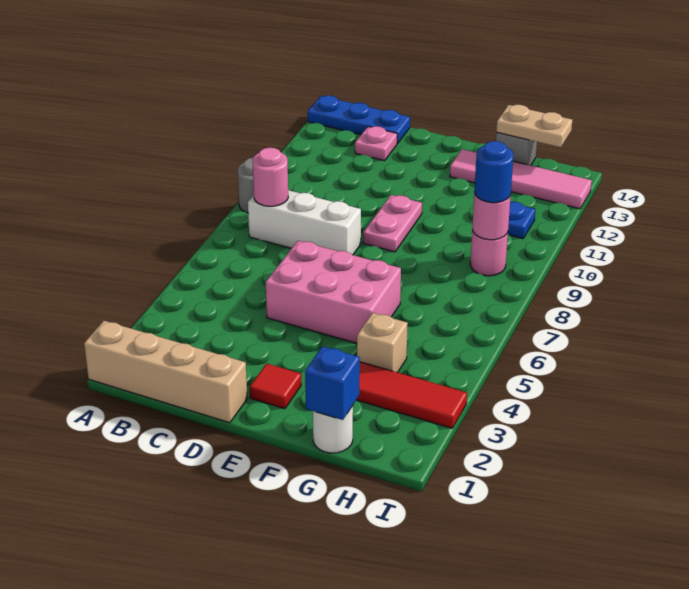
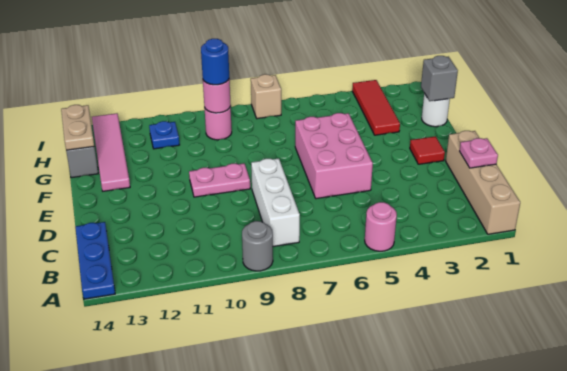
pink 1x1 round brick [252,148,288,206] -> pink 1x1 round brick moved to [365,202,397,251]
pink 1x1 plate [355,126,397,161] -> pink 1x1 plate moved to [459,138,498,168]
blue 1x1 brick [305,346,360,420] -> grey 1x1 brick [421,56,458,101]
tan 1x1 brick [357,313,408,373] -> tan 1x1 brick moved to [251,74,281,119]

